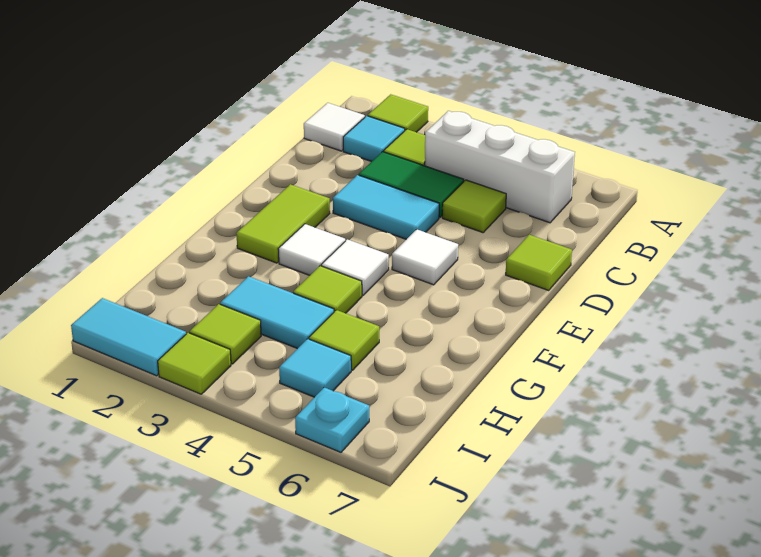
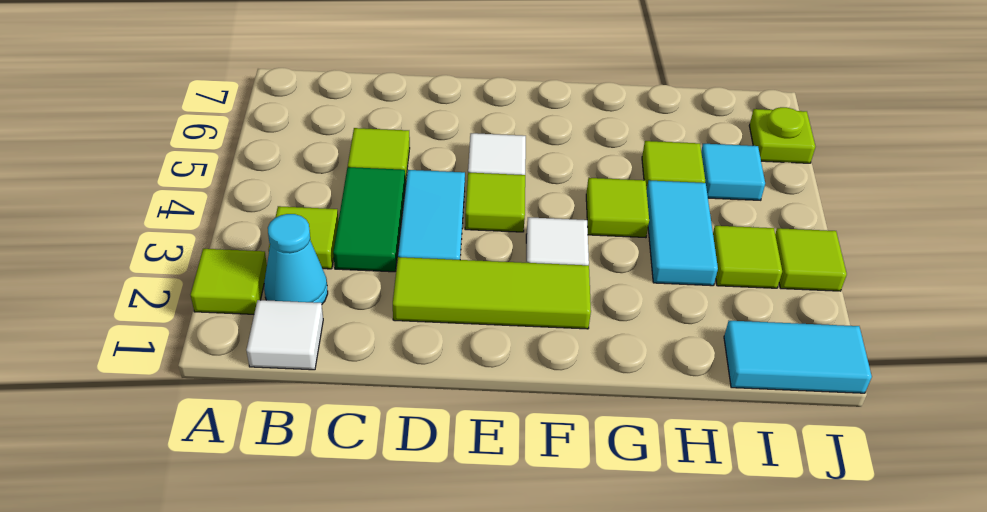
cyan 1x1 tile [343,116,405,162] -> cyan 1x1 cone [264,214,328,304]
white 1x3 brick [425,111,575,223] -> none
lime 1x1 tile [506,235,572,290] -> lime 1x1 tile moved to [465,172,525,232]
lime 1x2 tile [236,184,330,263] -> lime 1x3 tile [393,257,591,329]
white 1x1 tile [321,239,389,295] -> none
cyan 1x2 tile [71,298,186,376] -> cyan 1x2 tile turned to [724,321,872,393]
cyan 1x1 plate [295,387,369,452] -> lime 1x1 plate [749,107,815,163]

